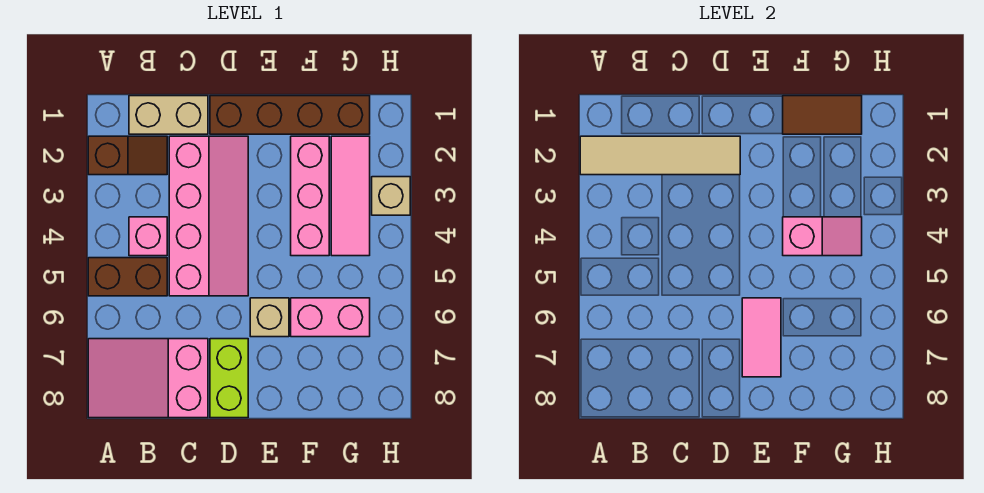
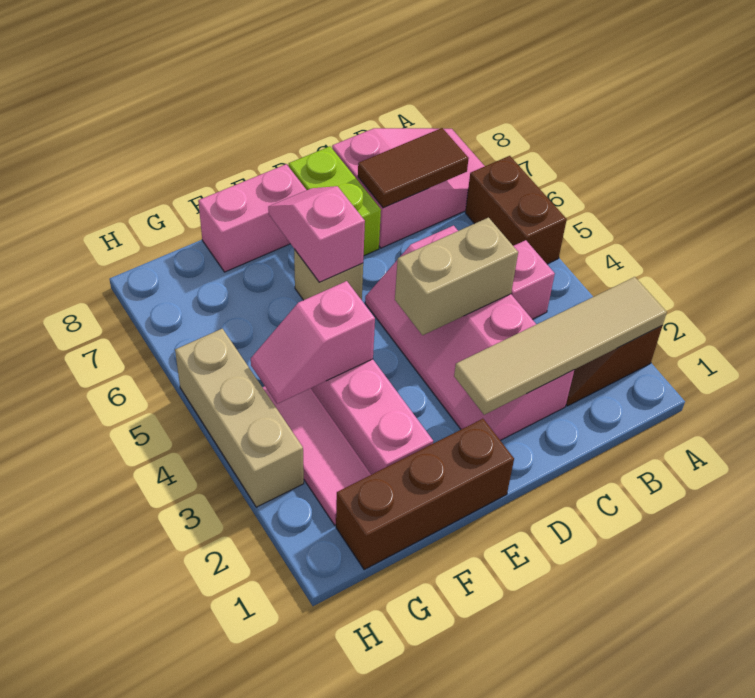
brown 1x2 brick [88,258,167,296] -> brown 1x2 brick turned to [465,156,567,264]
tan 1x2 brick [129,96,208,134] -> tan 1x2 brick moved to [395,218,518,335]
brown 1x4 brick [210,96,370,134] -> brown 1x3 brick [336,419,514,569]
pink 1x2 tile [742,298,781,377] -> pink 1x2 slope [268,186,365,282]
brown 1x2 tile [783,96,862,134] -> brown 1x2 tile moved to [358,128,469,208]
pink 1x2 brick [291,298,370,337] -> pink 1x2 brick moved to [198,164,306,272]
tan 1x1 brick [372,177,410,215] -> tan 1x3 brick [175,329,304,507]

